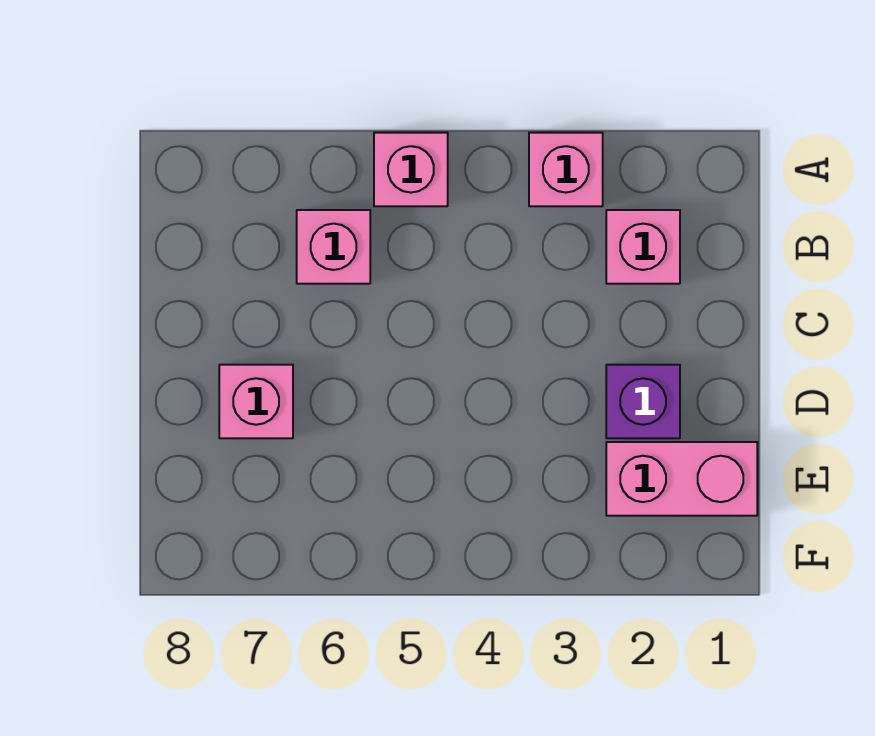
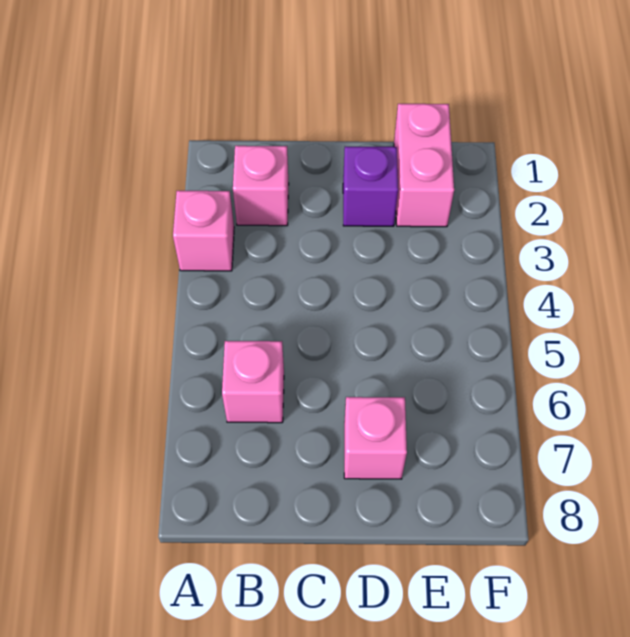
pink 1x1 brick [374,133,448,206] -> none

